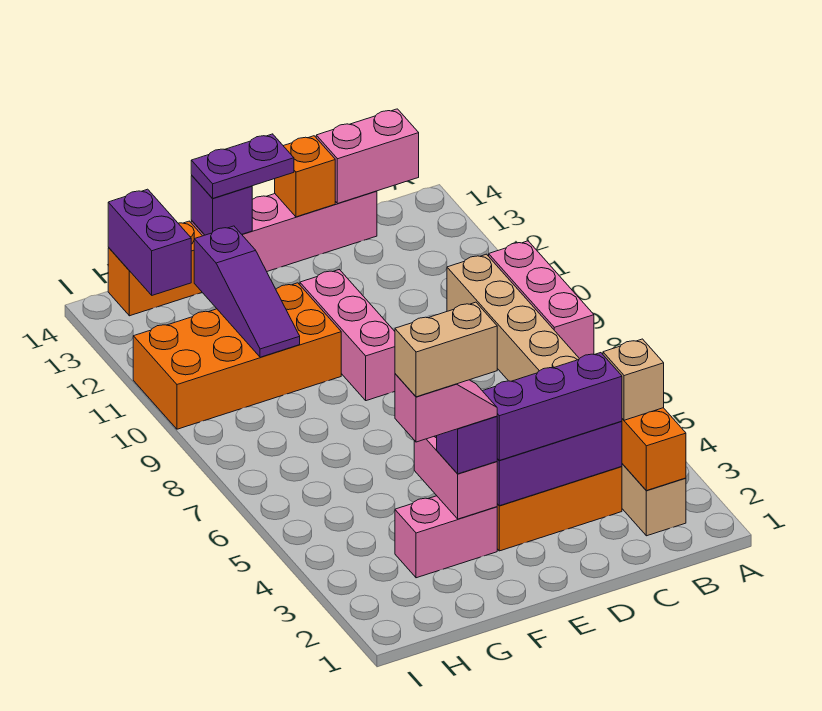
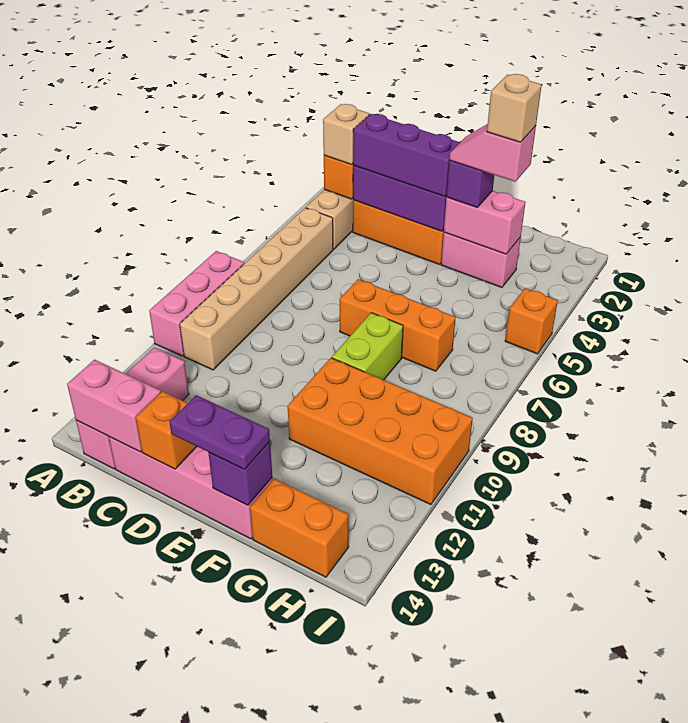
none -> orange 1x3 brick [340,279,456,371]
pink 1x3 brick [300,270,395,401] -> pink 1x3 brick moved to [76,347,189,469]
pink 1x2 brick [414,436,497,519] -> pink 1x2 brick turned to [444,191,526,254]
tan 1x2 brick [395,302,497,397] -> tan 1x1 brick [487,74,542,142]
none -> lime 1x2 brick [332,313,403,380]
purple 1x3 slope [194,226,300,357] -> none
purple 1x2 brick [108,189,191,295] -> none
none -> orange 1x1 brick [505,288,558,354]

